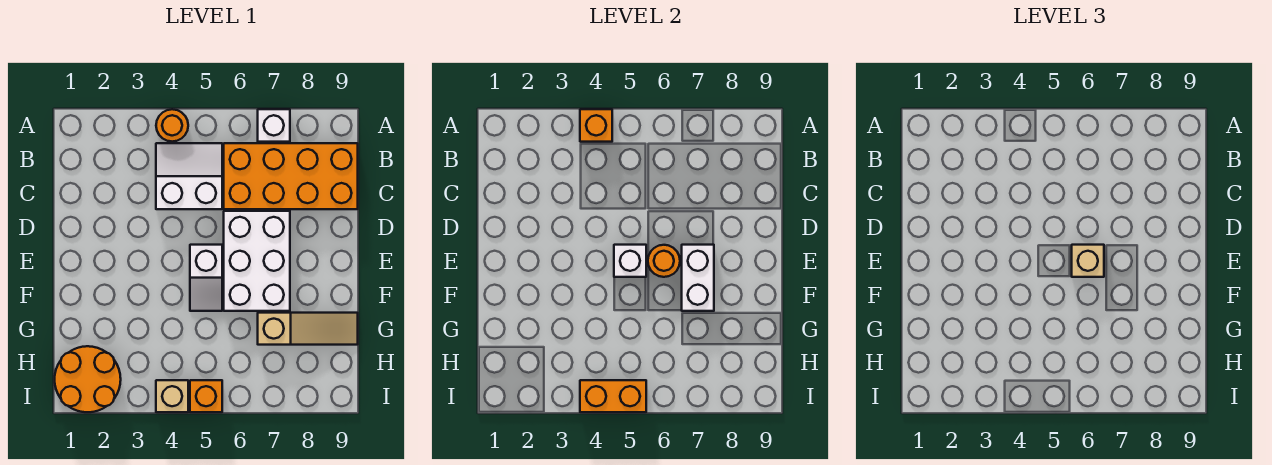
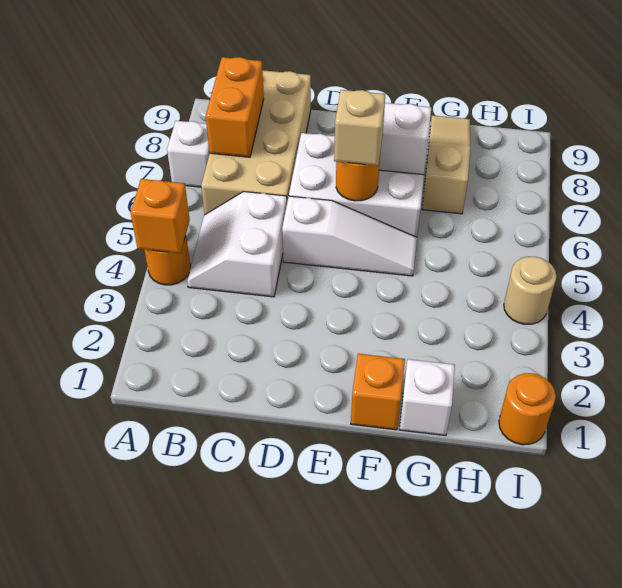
orange 2x4 brick [224,143,358,209] -> tan 2x4 brick [201,70,311,215]
white 1x2 slope [190,245,222,311] -> white 1x3 slope [282,196,417,276]
white 1x1 brick [614,245,646,277] -> white 1x1 brick moved to [399,359,455,436]
orange 2x2 round brick [55,346,121,412] -> orange 1x1 round brick [499,373,556,445]
tan 1x1 brick [156,380,188,412] -> tan 1x1 round brick [504,257,557,324]
orange 1x2 brick [580,380,646,412] -> orange 1x2 brick moved to [206,57,264,157]
orange 1x1 brick [190,380,222,412] -> orange 1x1 brick moved to [351,354,405,430]

